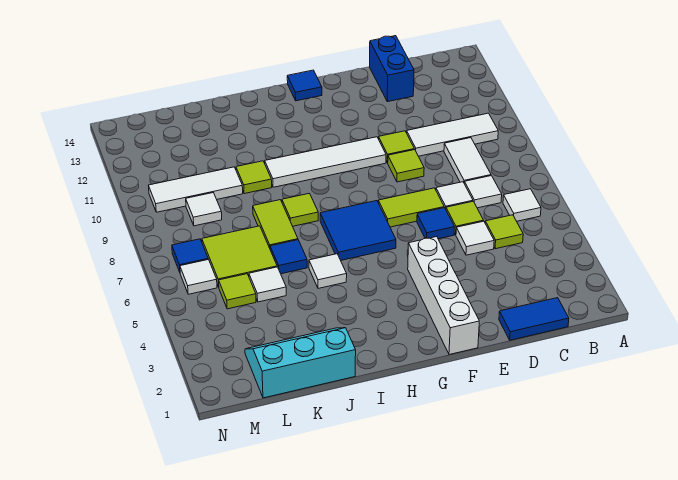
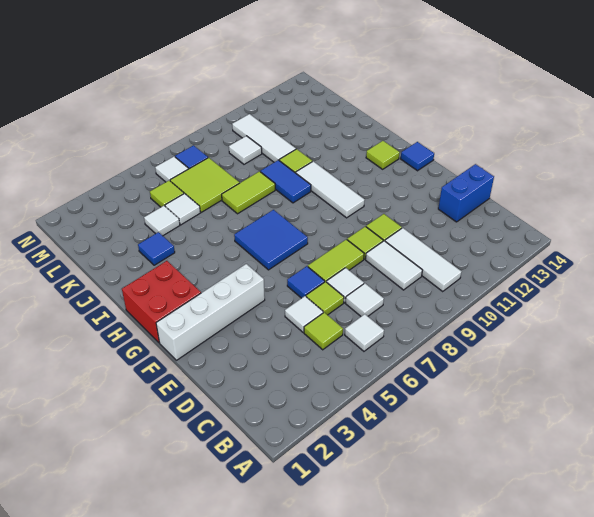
blue 1x2 tile [499,298,569,340] -> blue 1x2 tile moved to [260,160,311,203]
white 1x2 tile [444,138,491,183] -> white 1x2 tile turned to [366,241,422,290]
lime 1x2 tile [378,188,444,227] -> lime 1x2 tile turned to [308,239,364,282]
white 1x4 tile [265,137,386,187] -> white 1x3 tile [296,161,365,218]
none -> red 2x2 brick [122,261,201,343]
white 1x1 tile [309,254,347,288] -> white 1x1 tile moved to [144,206,180,236]
lime 1x1 tile [282,193,318,226] -> lime 1x1 tile moved to [366,141,400,169]
cyan 2x3 slope [245,328,356,398] -> none
blue 1x1 tile [270,240,307,274] -> blue 1x1 tile moved to [138,232,175,265]

